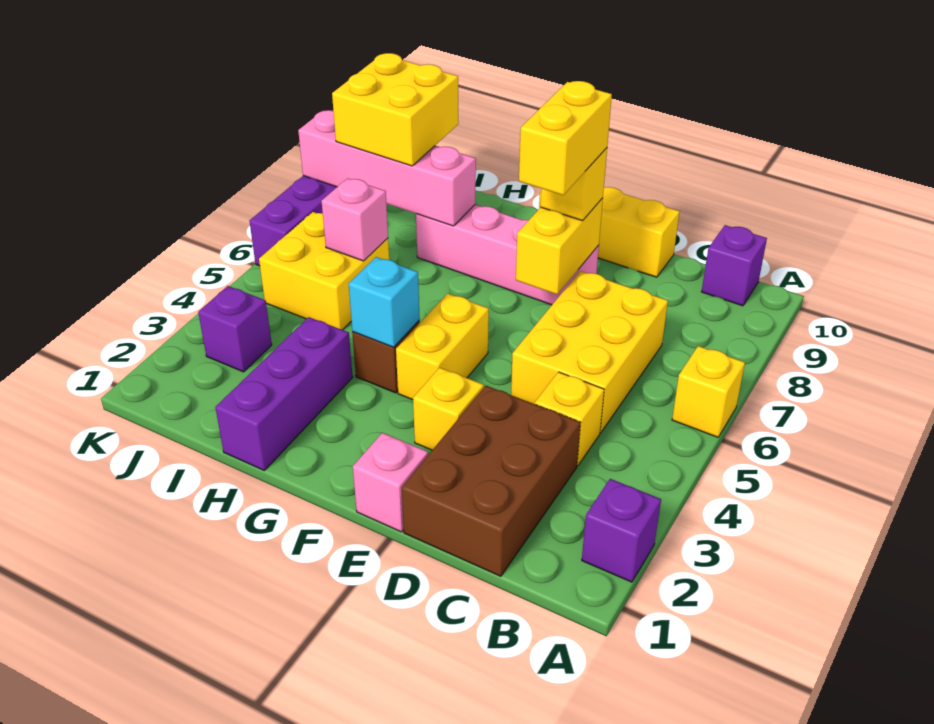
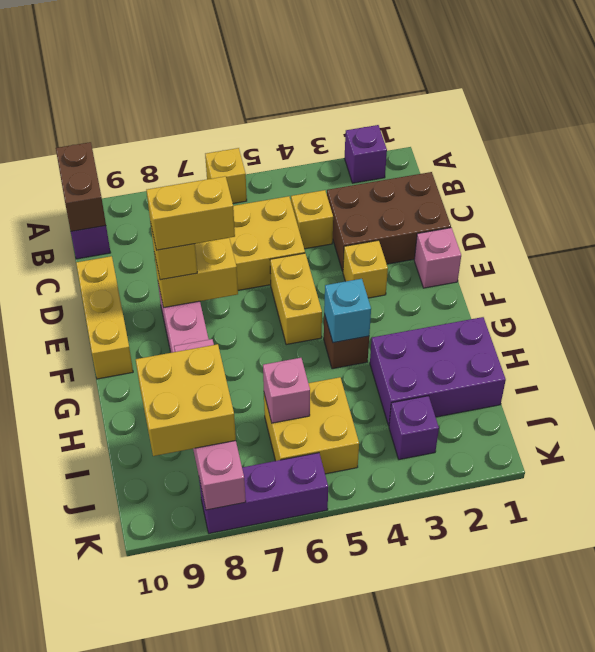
none -> brown 1x2 brick [56,142,106,231]
yellow 1x2 brick [396,294,489,400] -> yellow 1x2 brick turned to [270,253,322,345]
purple 1x3 brick [215,317,353,470] -> purple 2x3 brick [370,317,506,426]

